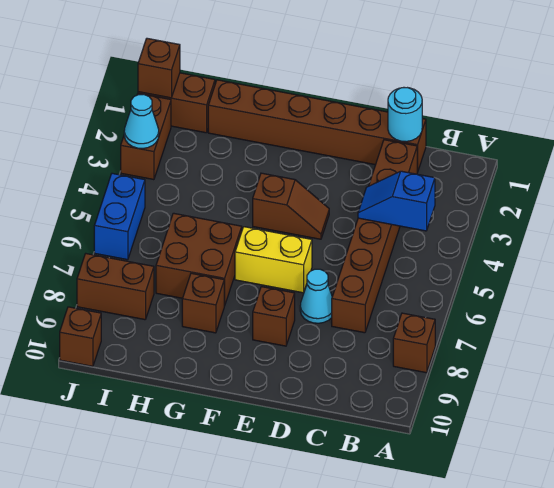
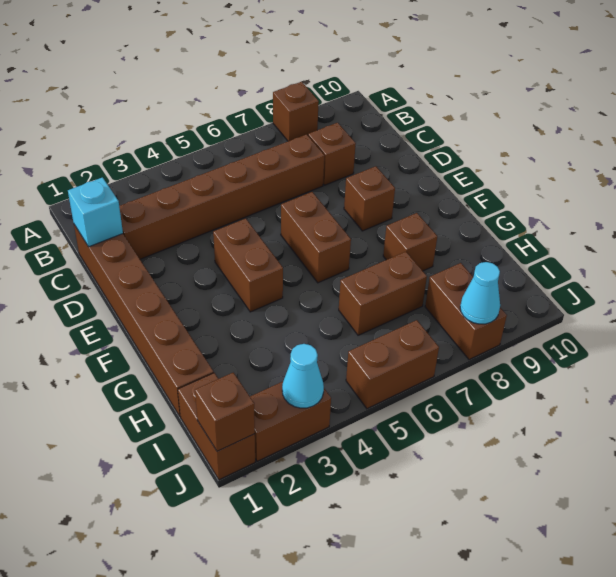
blue 1x2 slope [358,171,435,231] -> none
cyan 1x1 round brick [388,88,422,142] -> cyan 1x1 brick [68,177,123,247]
cyan 1x1 cone [300,269,332,323] -> cyan 1x1 cone moved to [460,262,500,324]
brown 1x2 slope [253,173,329,239] -> brown 1x2 brick [213,219,283,312]
yellow 1x2 brick [235,227,312,293] -> brown 1x2 brick [281,192,351,283]
brown 2x2 brick [156,213,242,306] -> brown 1x2 brick [339,252,427,335]
blue 1x2 brick [94,173,145,260] -> brown 1x2 brick [346,320,439,409]
brown 1x1 brick [60,307,101,366] -> brown 1x1 brick moved to [308,123,356,185]

